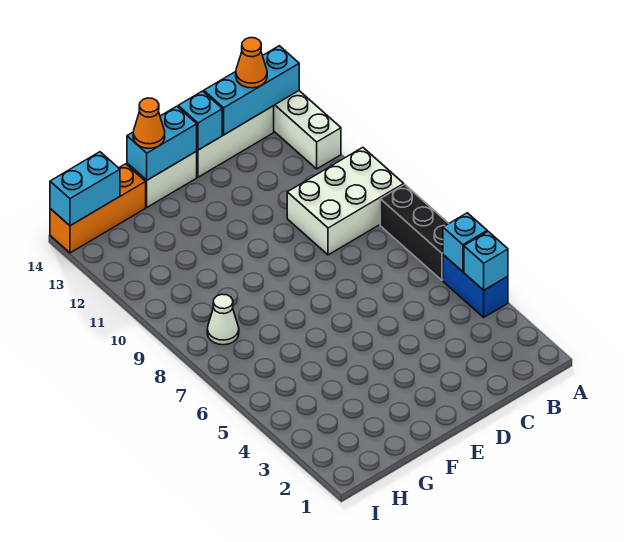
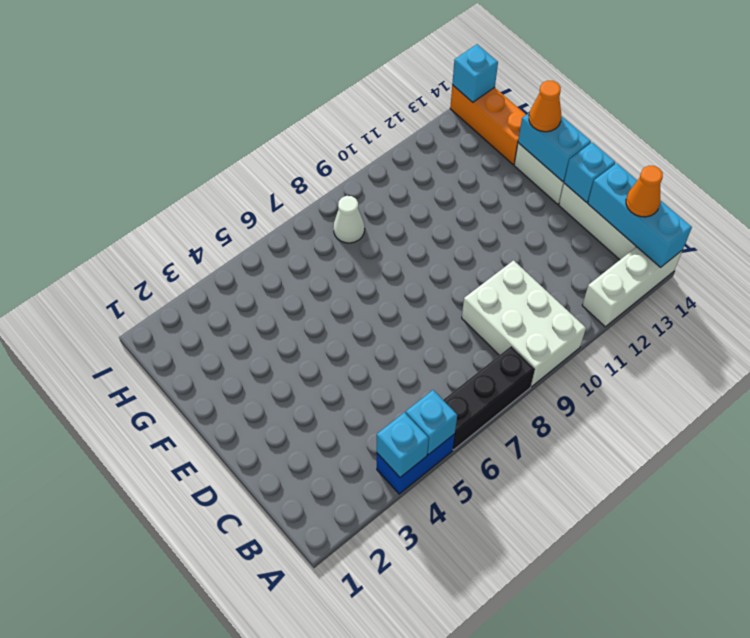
cyan 1x2 brick [50,152,120,226] -> cyan 1x1 brick [452,44,498,102]

